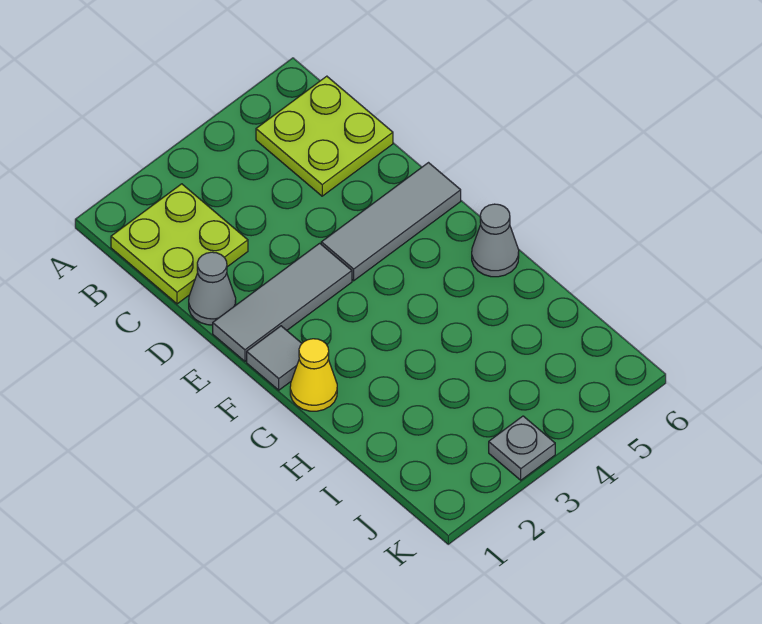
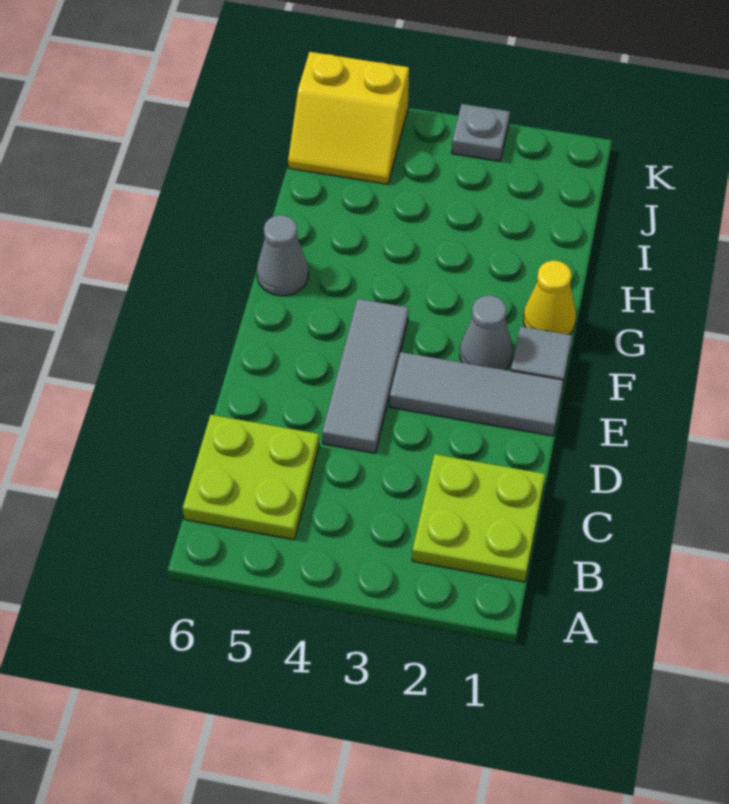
grey 1x1 cone [189,252,236,325] -> grey 1x1 cone moved to [460,296,513,370]
grey 1x3 tile [321,163,461,281] -> grey 1x3 tile turned to [322,299,409,453]
none -> yellow 2x2 slope [288,52,409,184]

